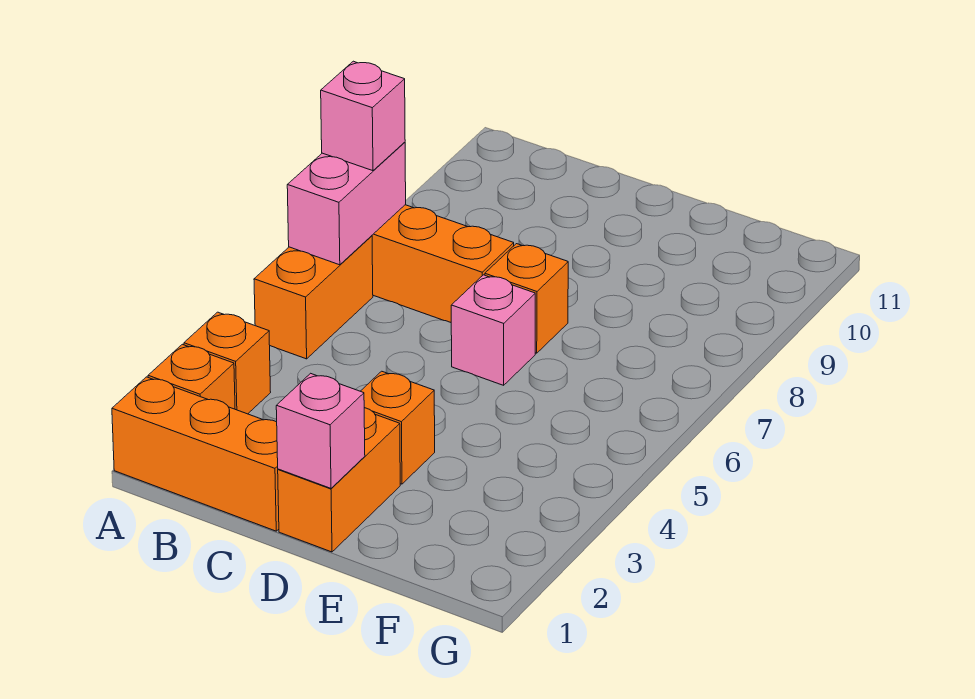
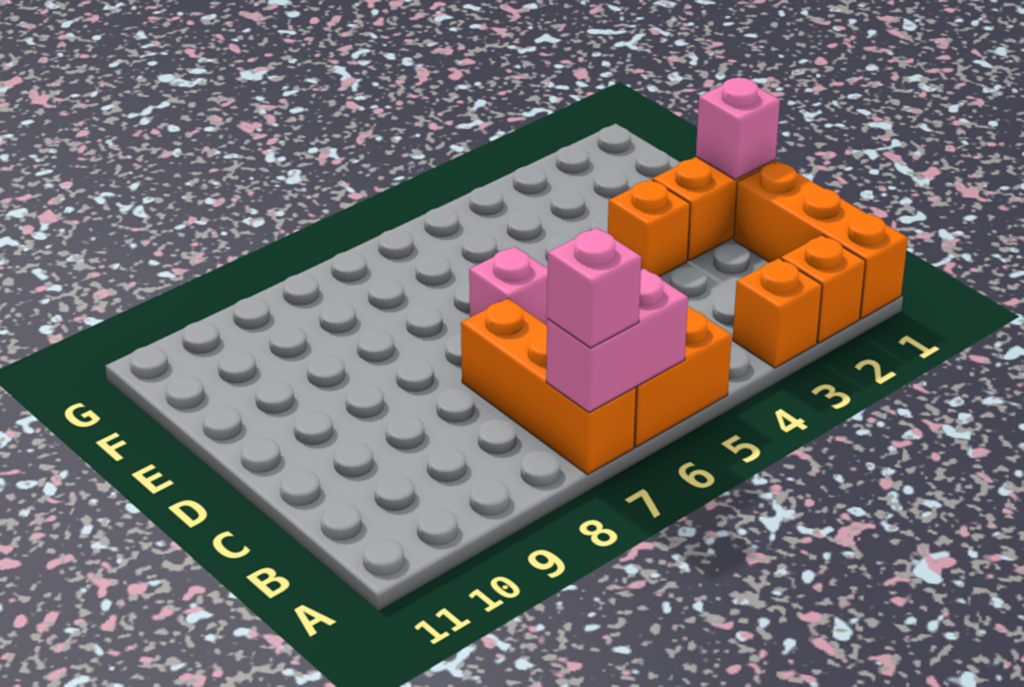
orange 1x1 brick [485,244,568,353] -> none

